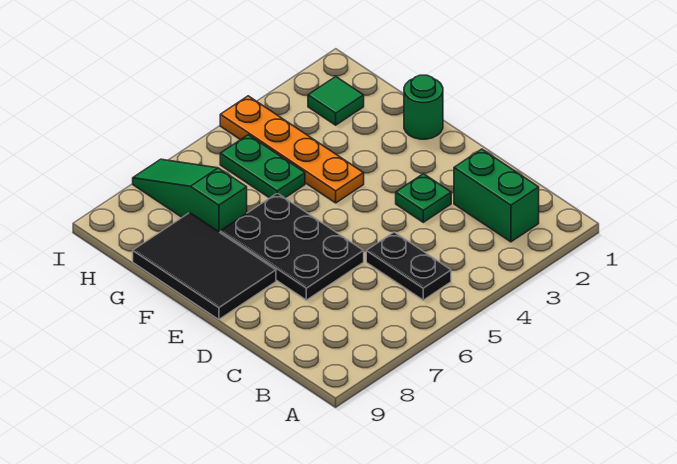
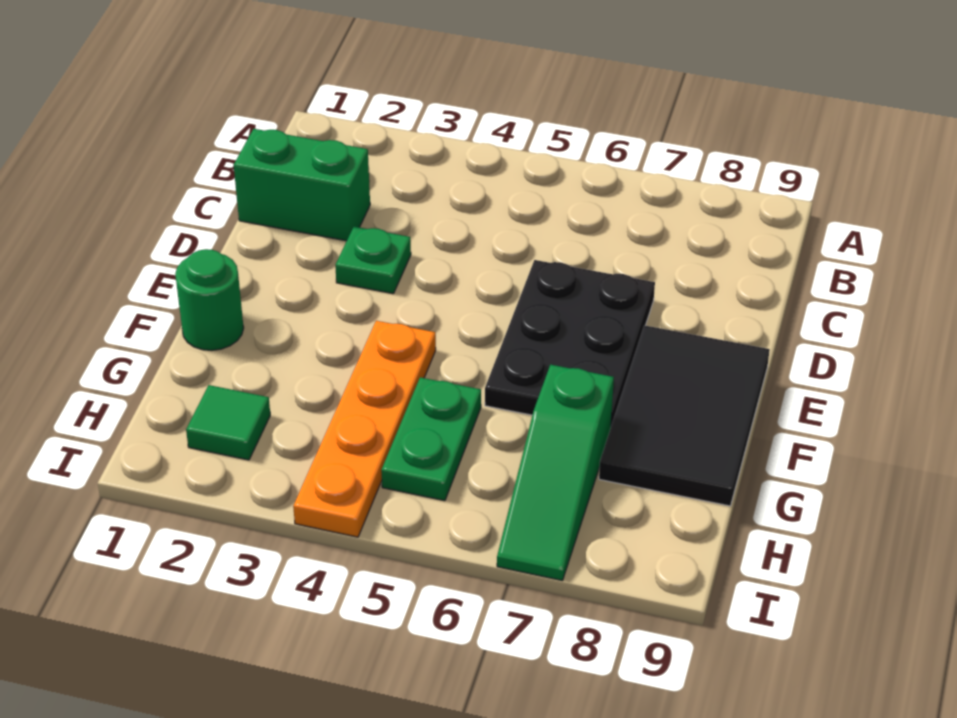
green 1x2 brick [454,149,539,242] -> green 1x2 brick turned to [234,129,370,241]
black 1x2 plate [366,232,451,300] -> none

